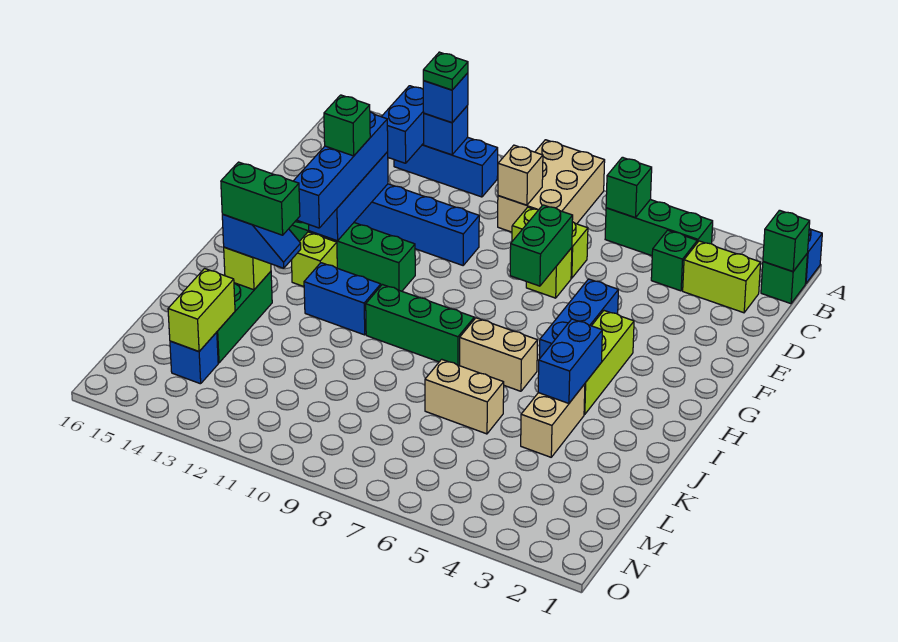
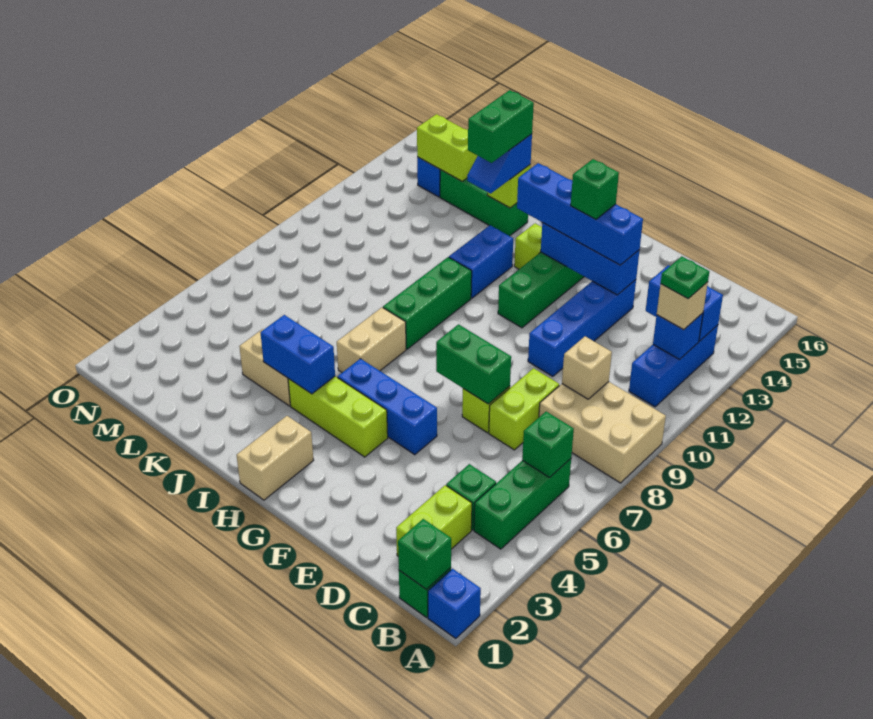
blue 1x1 brick [423,73,468,123] -> tan 1x1 brick [657,282,708,330]
tan 1x2 brick [425,359,504,434] -> tan 1x2 brick moved to [237,416,314,500]

